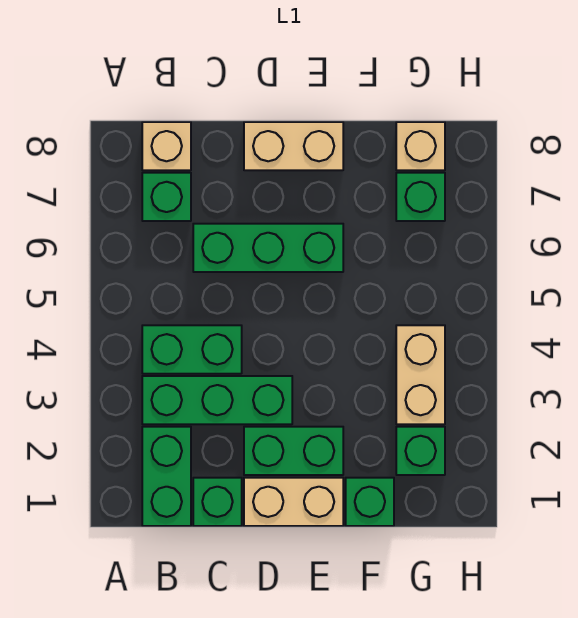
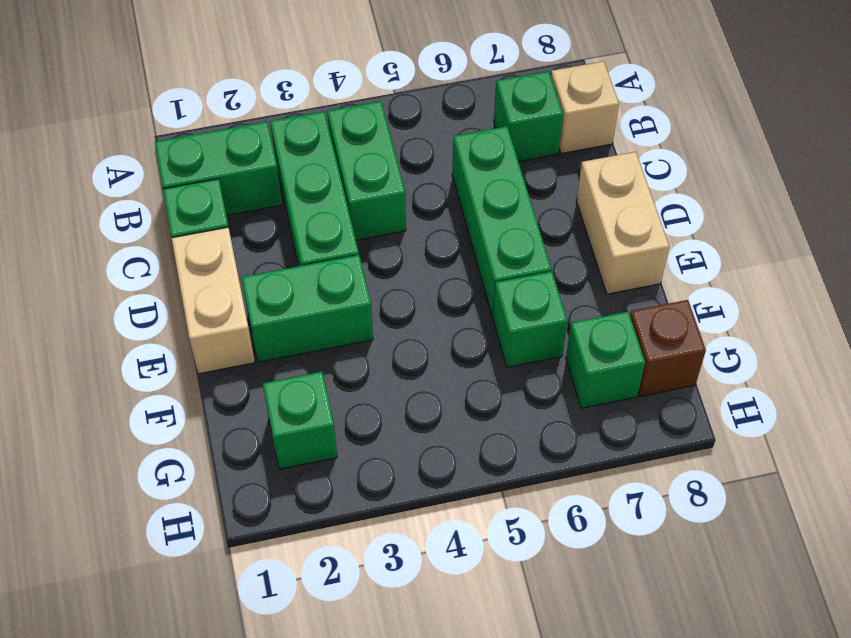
green 1x2 brick [244,427,343,475] -> green 1x2 brick turned to [242,255,373,362]
green 1x1 brick [346,478,394,526] -> green 1x1 brick moved to [493,271,567,367]
tan 1x2 brick [396,325,445,424] -> none
tan 1x1 brick [396,122,445,170] -> brown 1x1 brick [630,300,706,396]

